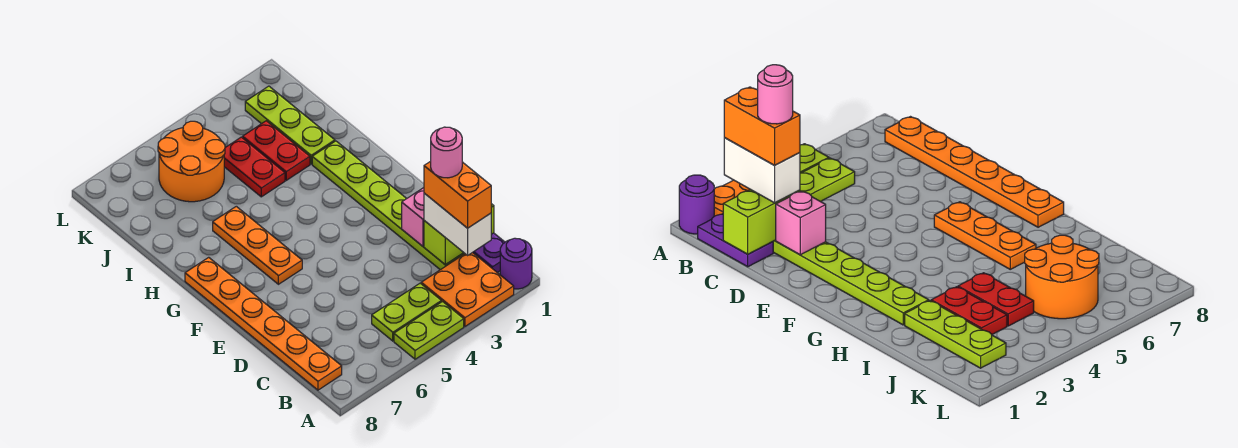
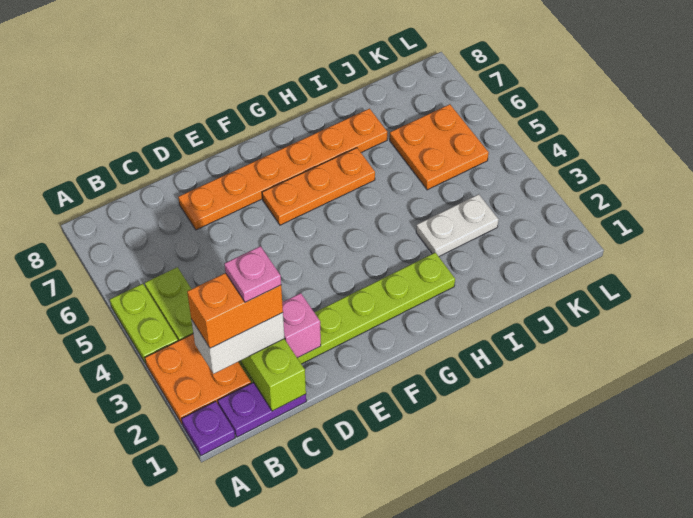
purple 1x1 round brick [500,238,532,289] -> purple 1x1 plate [182,401,235,456]
orange 1x6 plate [185,257,342,390] -> orange 1x6 plate moved to [178,109,387,230]
pink 1x1 round brick [431,127,462,178] -> pink 1x1 plate [224,246,281,302]
lime 1x3 plate [245,86,335,164] -> none
red 1x2 plate [243,121,310,180] -> white 1x2 plate [416,194,498,256]
red 1x2 plate [224,137,285,197] -> none
orange 2x2 round brick [158,121,225,202] -> orange 2x2 plate [390,104,489,190]

